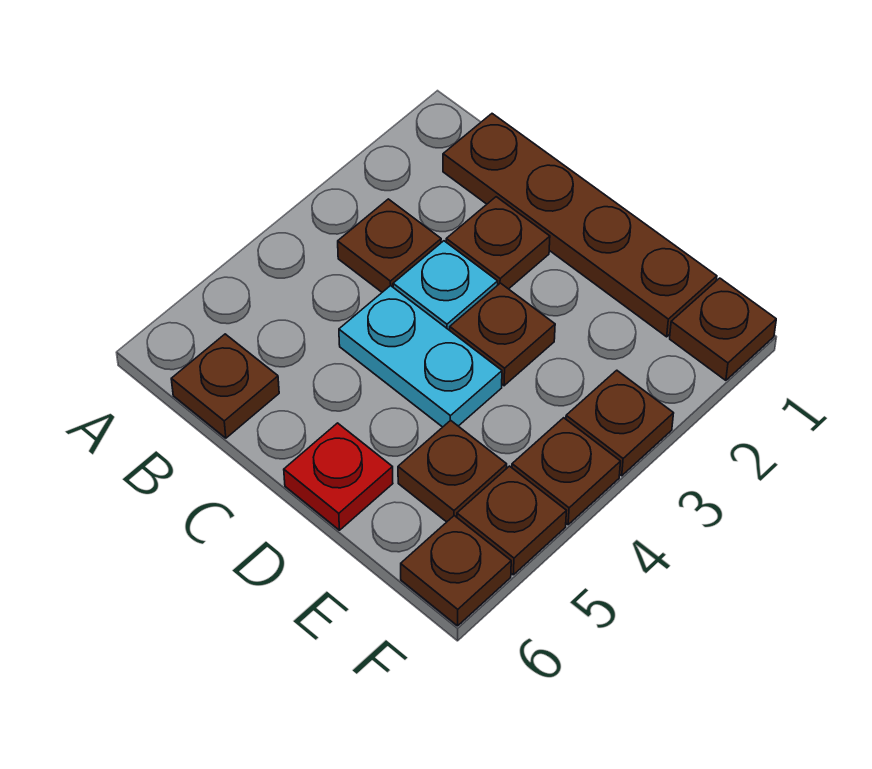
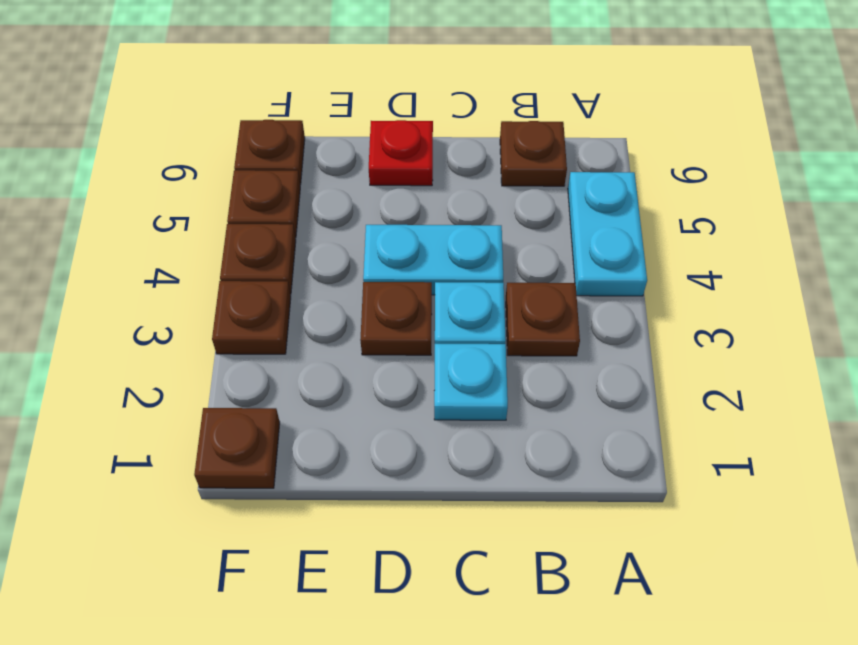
none -> cyan 1x2 plate [568,172,647,296]
brown 1x4 plate [443,114,717,337] -> none
brown 1x1 plate [446,197,550,289] -> cyan 1x1 plate [434,344,508,420]
brown 1x1 plate [398,420,507,522] -> none

